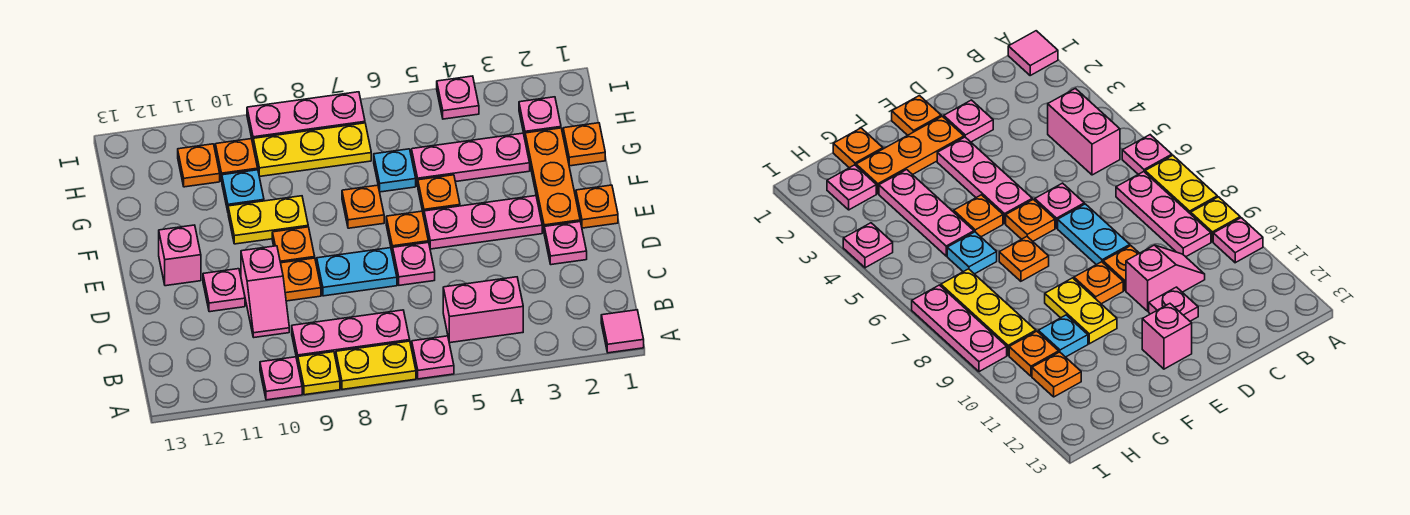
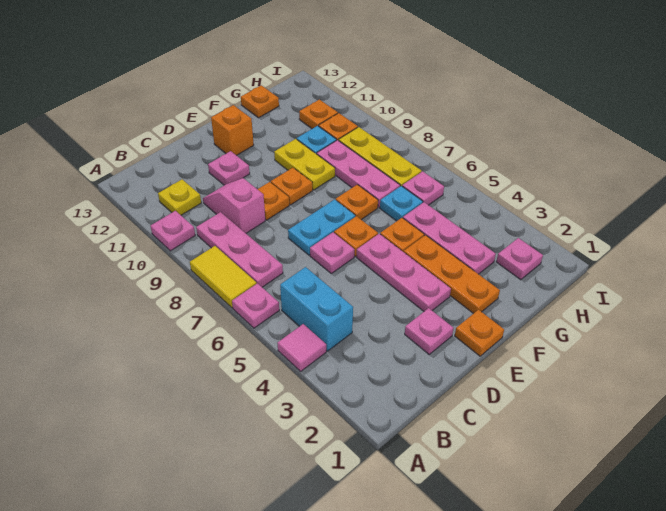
pink 1x1 tile [601,310,644,353] -> pink 1x1 tile moved to [277,324,326,371]
yellow 1x2 plate [336,341,416,389] -> yellow 1x2 tile [190,246,257,308]
yellow 1x1 plate [298,352,340,395] -> yellow 1x1 plate moved to [158,179,201,215]
pink 1x2 brick [443,277,523,343] -> cyan 1x2 brick [280,267,353,351]
pink 1x2 slope [241,246,289,337] -> pink 1x2 slope turned to [203,178,265,233]
cyan 1x2 plate [317,248,397,296] -> cyan 1x2 plate turned to [288,200,355,255]
orange 1x3 plate [525,128,580,231] -> orange 1x3 plate turned to [404,235,500,314]
pink 1x1 brick [159,225,201,286] -> orange 1x1 brick [211,105,254,155]
orange 1x1 plate [563,123,605,166] -> orange 1x1 plate moved to [241,85,279,118]
pink 1x1 plate [437,76,479,119] -> pink 1x1 plate moved to [402,171,444,205]
pink 1x3 plate [247,92,365,143] -> pink 1x3 plate moved to [317,140,400,207]

